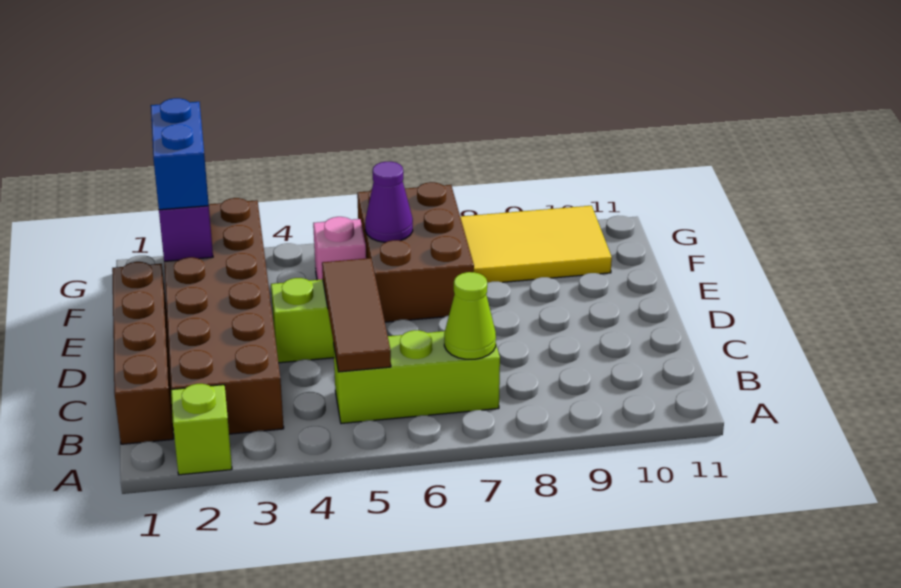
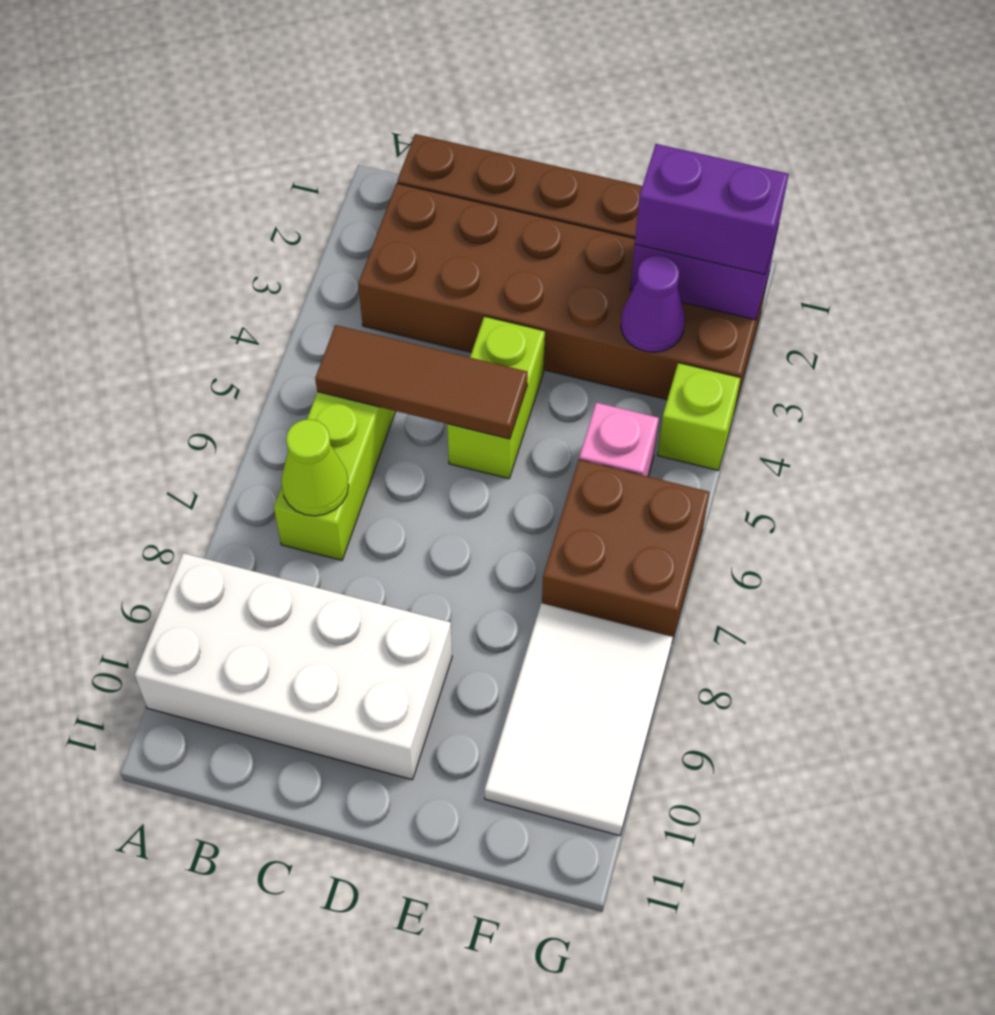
lime 1x1 brick [171,384,232,475] -> lime 1x1 brick moved to [658,363,740,471]
none -> white 2x4 brick [135,553,452,780]
brown 2x3 brick [357,182,474,322] -> brown 2x2 brick [542,460,710,642]
blue 1x2 brick [151,98,209,210] -> purple 1x2 brick [635,144,789,274]
purple 1x1 cone [365,162,413,242] -> purple 1x1 cone moved to [621,255,685,352]
yellow 2x3 tile [460,206,612,283] -> white 2x3 tile [485,603,673,836]

